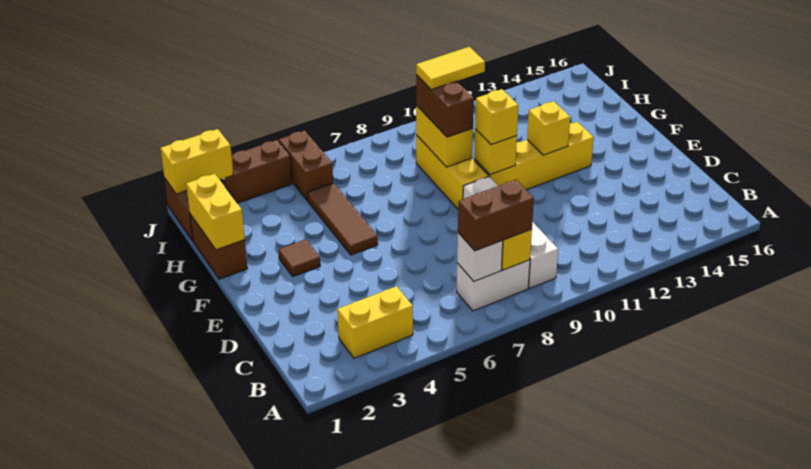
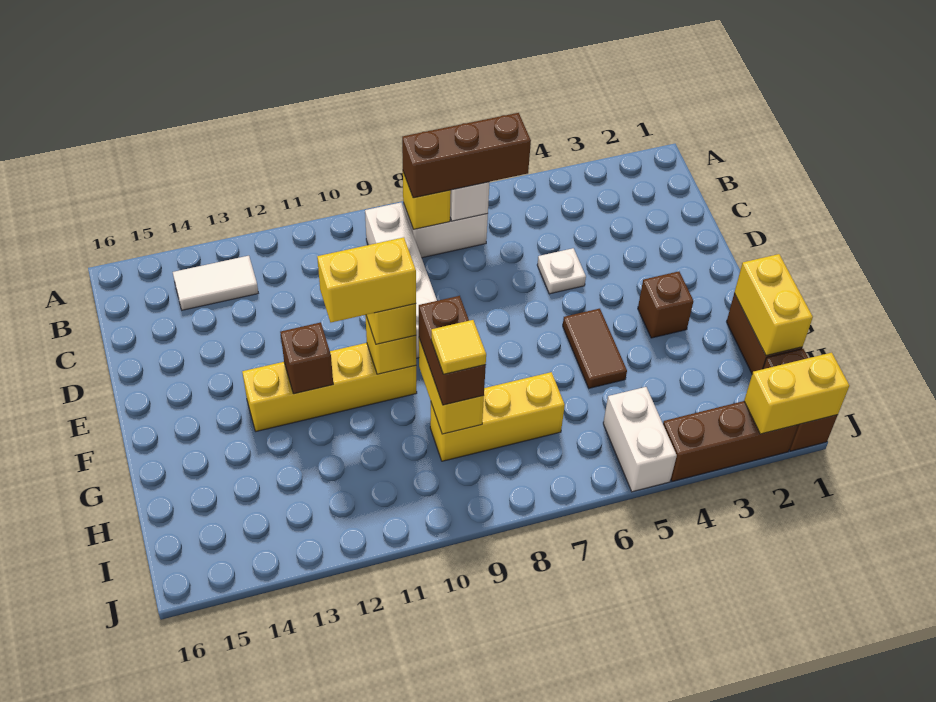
yellow 1x2 brick [337,286,413,358] -> yellow 1x2 brick moved to [317,237,416,322]
brown 1x2 brick [458,180,534,251] -> brown 1x3 brick [402,113,531,198]
none -> white 1x2 tile [173,256,258,310]
none -> white 1x1 plate [537,248,586,294]
brown 1x1 tile [278,239,320,276] -> brown 1x1 brick [638,271,693,338]
brown 1x3 tile [307,183,378,255] -> brown 1x2 tile [563,309,627,388]
yellow 1x3 brick [416,135,489,209] -> yellow 1x3 brick turned to [430,372,565,461]
yellow 1x1 brick [527,101,570,155] -> brown 1x1 brick [280,322,333,394]
yellow 1x2 tile [416,47,485,90] -> yellow 1x1 tile [431,320,486,374]
brown 1x2 brick [279,131,333,201] -> white 1x2 brick [603,387,677,492]
brown 1x2 brick [224,140,292,203] -> brown 1x3 brick [663,401,798,481]

